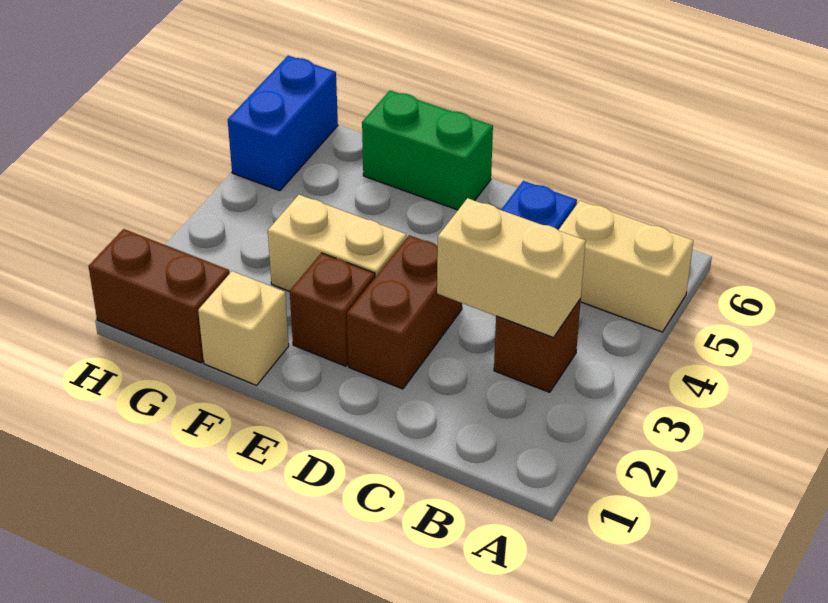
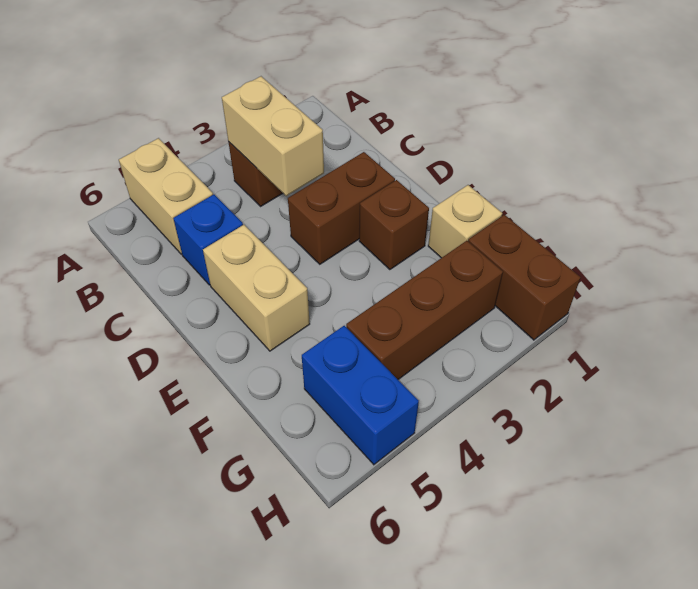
tan 1x2 brick [268,195,406,291] -> tan 1x2 brick moved to [203,225,310,351]
green 1x2 brick [362,90,493,210] -> none
none -> brown 1x3 brick [346,241,503,379]
blue 1x2 brick [228,56,338,191] -> blue 1x2 brick turned to [302,326,419,465]

